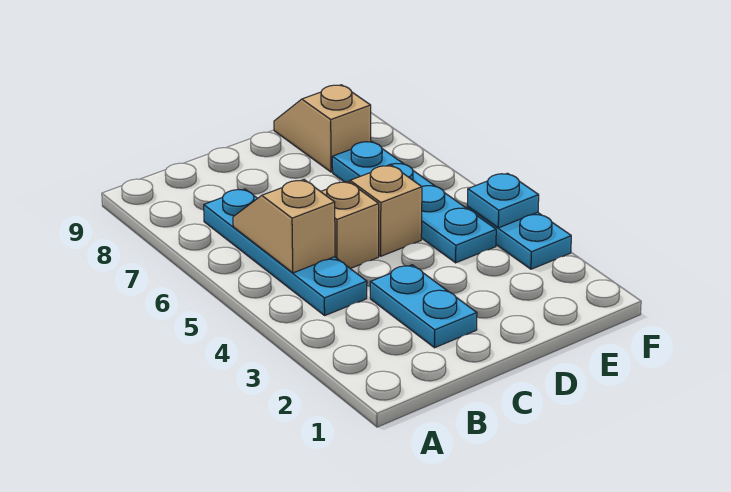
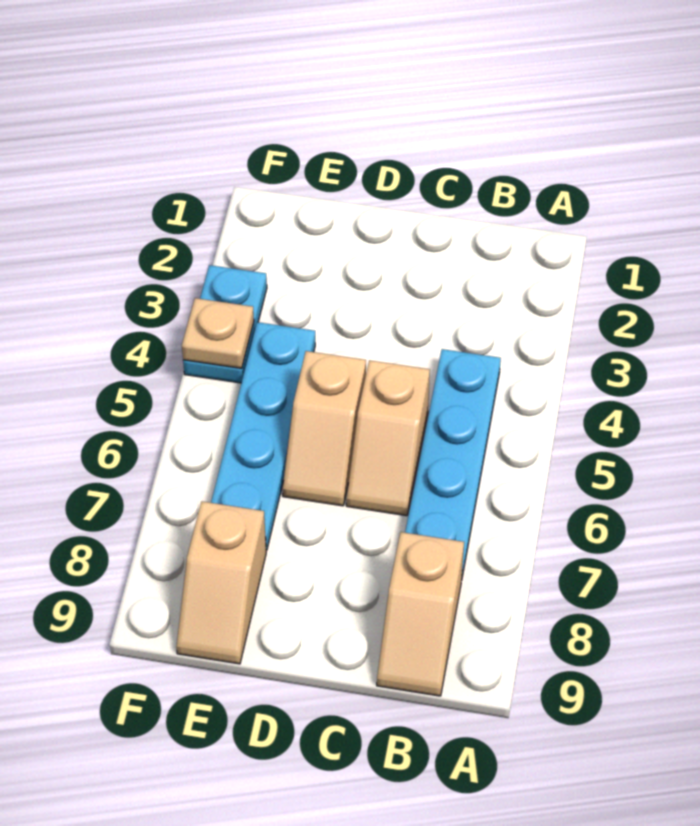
tan 1x2 slope [233,180,335,273] -> tan 1x2 slope moved to [377,532,464,696]
cyan 1x2 plate [370,265,477,348] -> none
cyan 1x1 plate [467,173,539,228] -> tan 1x1 plate [182,298,254,368]

